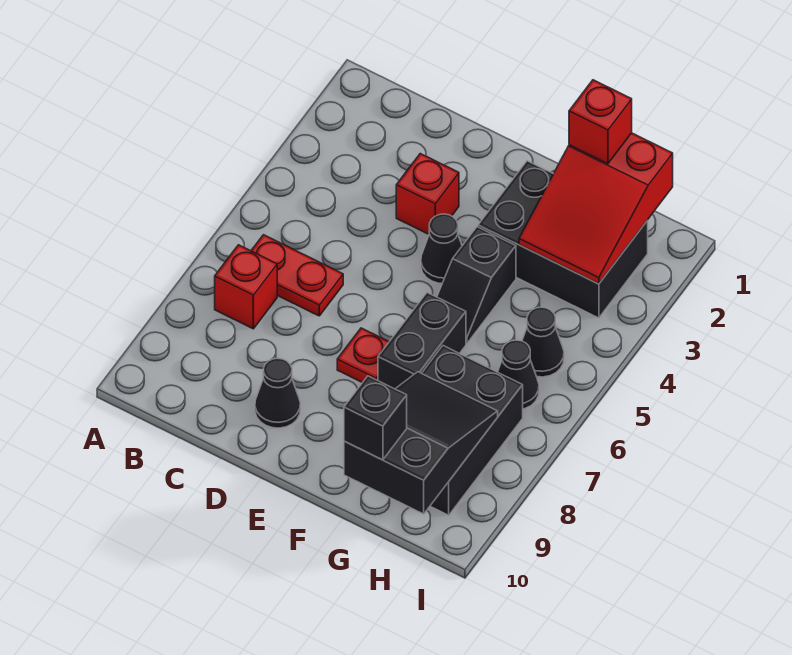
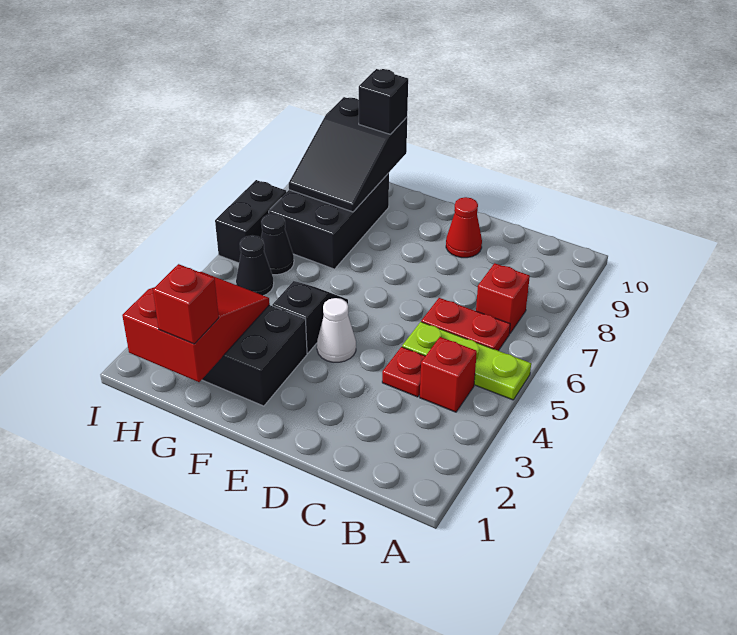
none -> lime 1x3 plate [402,322,531,400]
red 1x1 brick [396,154,459,234] -> red 1x1 brick moved to [420,337,477,412]
black 1x1 cone [255,358,300,428] -> red 1x1 cone [446,197,482,258]
black 1x1 cone [421,214,462,283] -> white 1x1 cone [317,298,356,362]
red 1x1 plate [337,328,389,383] -> red 1x1 plate moved to [382,347,425,397]
black 1x2 brick [378,293,466,389] -> black 1x2 brick moved to [215,180,287,263]

